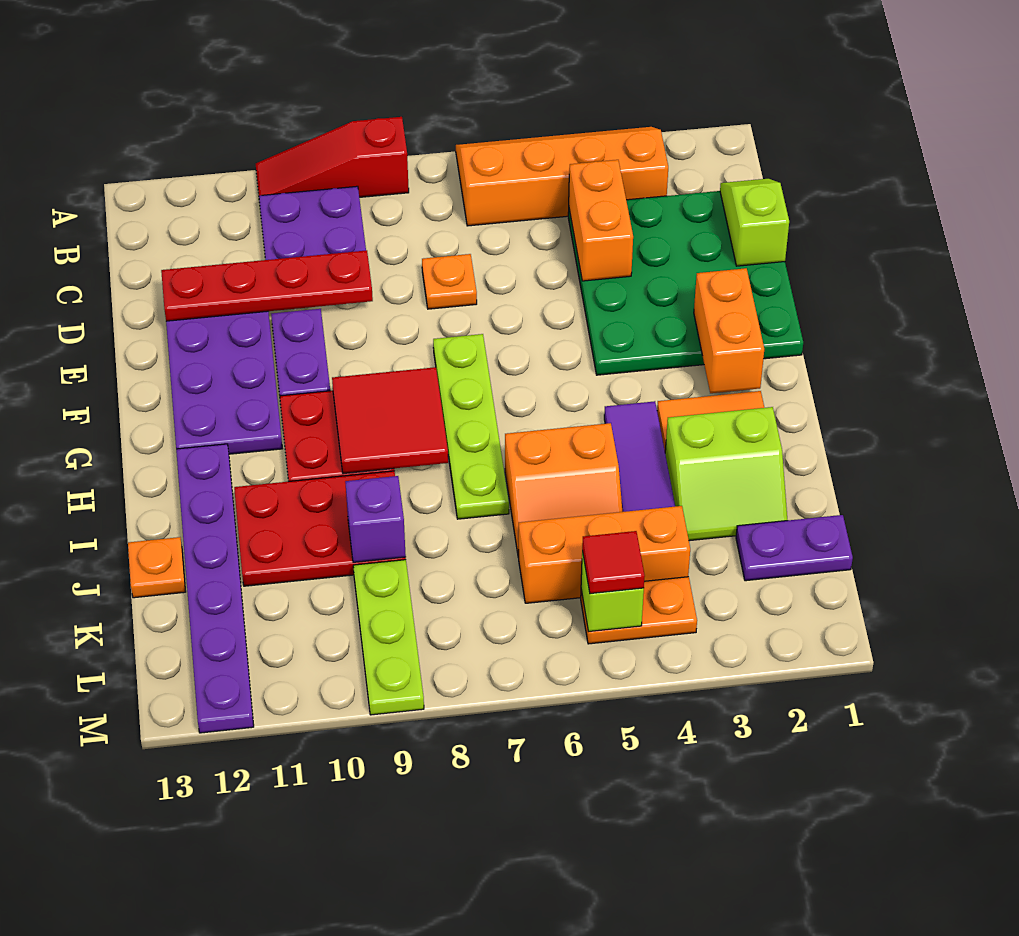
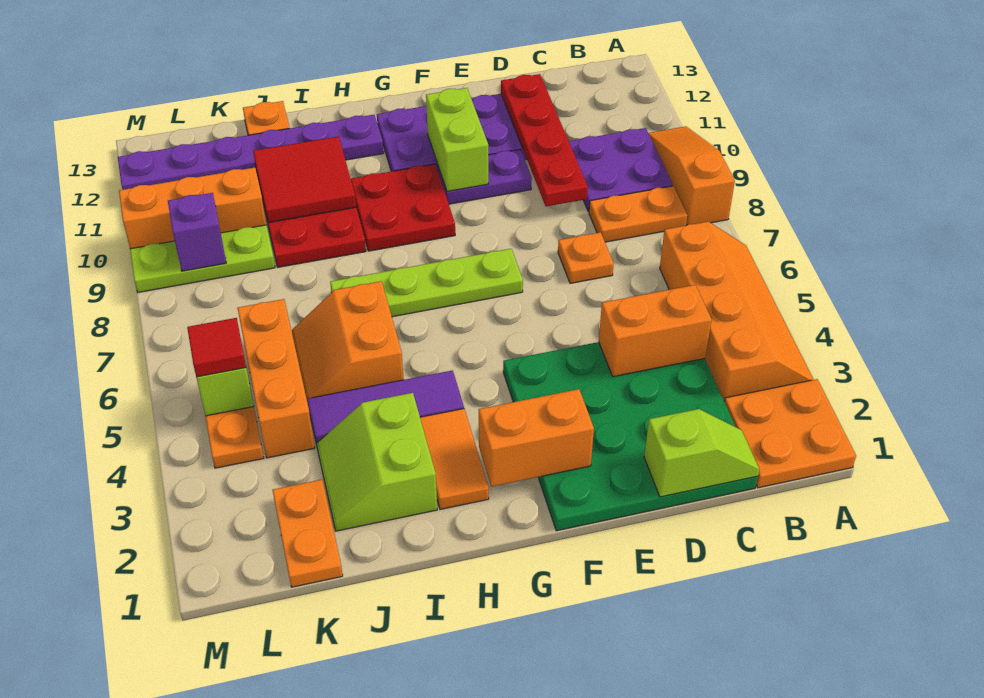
none -> orange 2x2 plate [724,379,856,488]
red 1x3 slope [256,117,409,197] -> orange 1x3 slope [649,126,735,225]
none -> orange 1x2 plate [589,186,687,242]
none -> lime 1x2 brick [426,88,488,191]
red 2x2 tile [332,367,448,474] -> red 2x2 tile moved to [253,136,356,223]
purple 1x1 brick [345,476,406,562] -> purple 1x1 brick moved to [168,193,226,271]
purple 1x2 plate [736,515,853,581] -> orange 1x2 plate [273,480,343,587]
none -> orange 1x3 brick [119,168,266,249]

